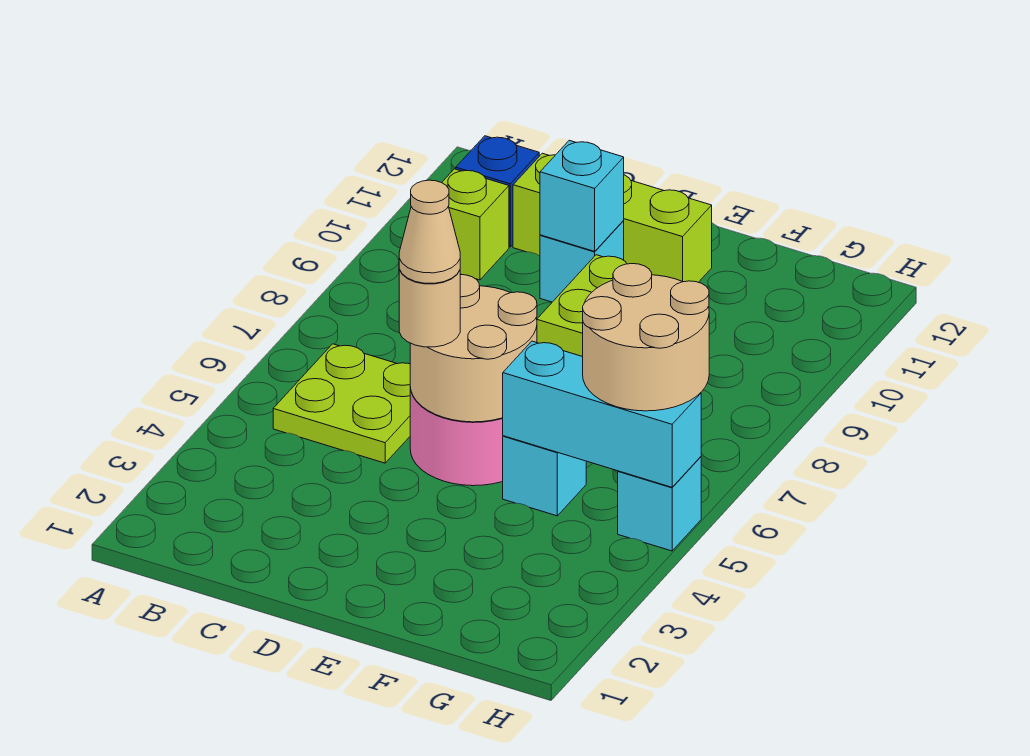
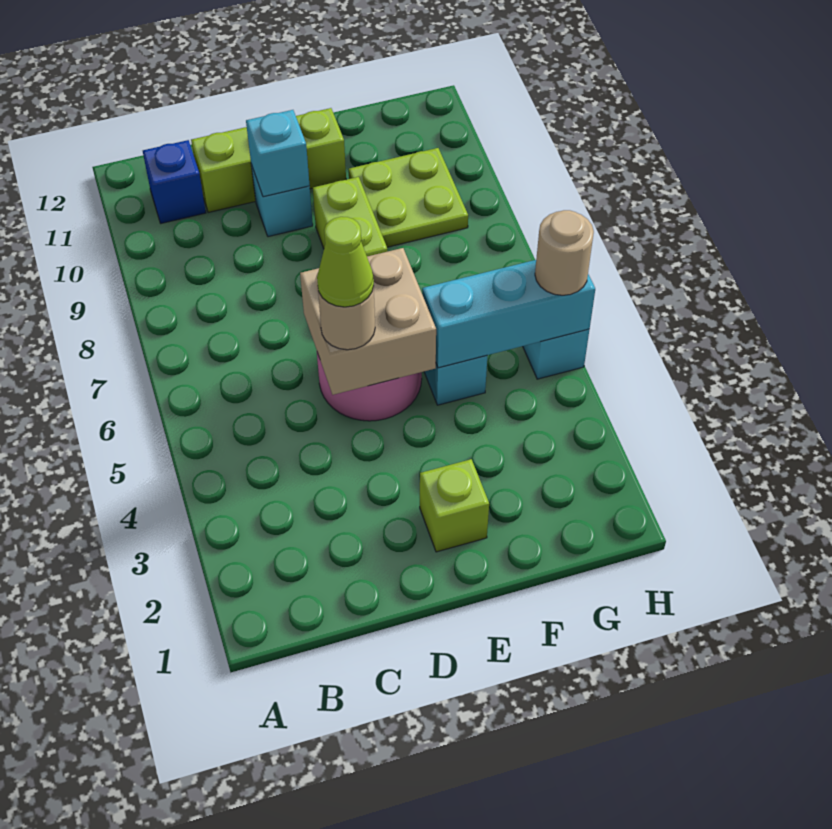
lime 2x2 plate [273,344,410,463] -> lime 2x2 plate moved to [349,148,468,247]
lime 1x1 brick [442,169,509,280] -> lime 1x1 brick moved to [420,459,489,552]
tan 2x2 round brick [410,275,537,422] -> tan 2x2 brick [300,248,436,395]
tan 1x1 cone [399,180,460,283] -> lime 1x1 cone [317,217,374,307]
tan 2x2 round brick [583,264,709,411] -> tan 1x1 round brick [535,210,594,295]

